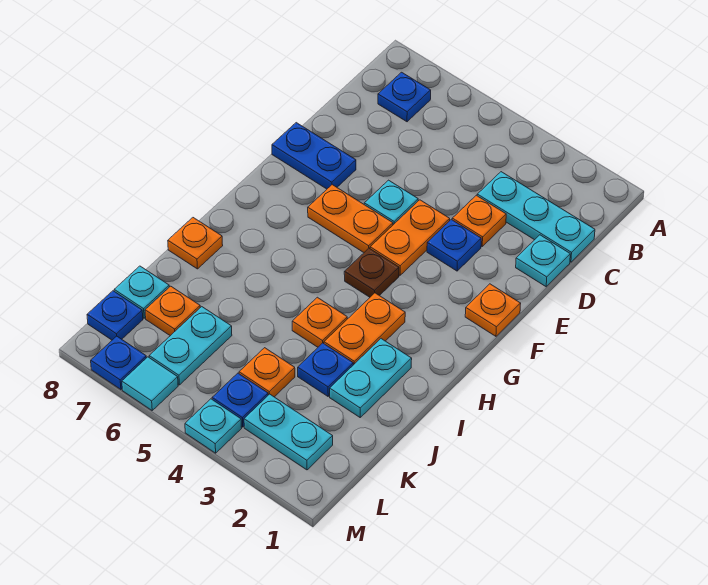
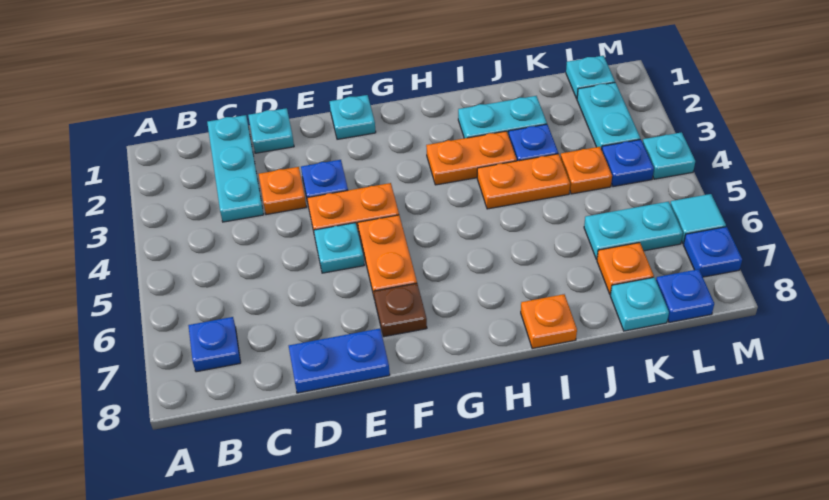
blue 1x2 plate [272,123,356,189] -> blue 1x2 plate turned to [289,329,390,393]
orange 1x1 plate [465,284,521,336] -> cyan 1x1 plate [330,95,376,139]
brown 1x1 plate [344,248,399,297] -> brown 1x1 plate moved to [374,283,427,337]
orange 1x1 plate [292,297,347,347] -> orange 1x2 plate [477,154,570,209]
none -> cyan 1x1 plate [566,56,615,99]

